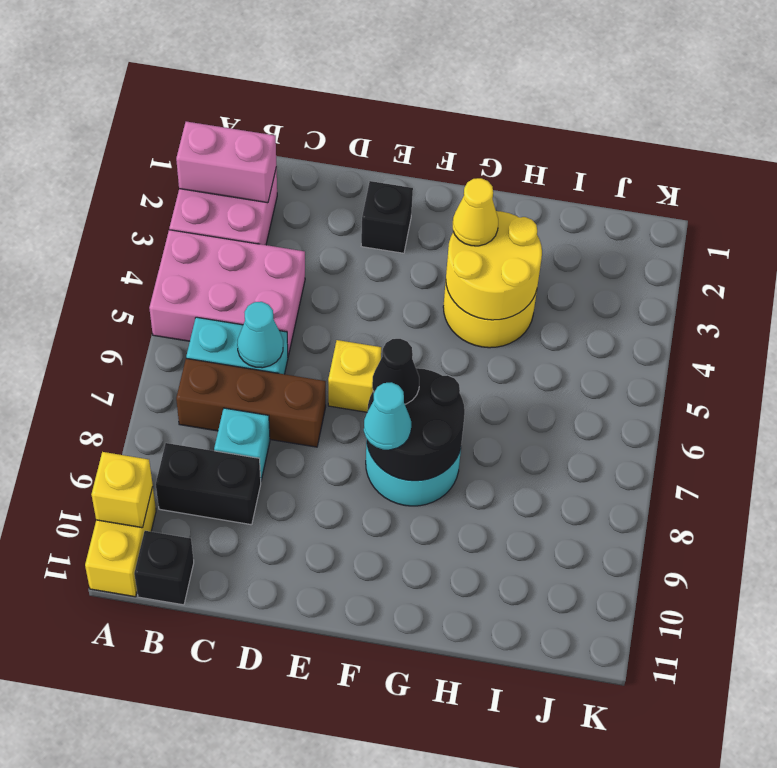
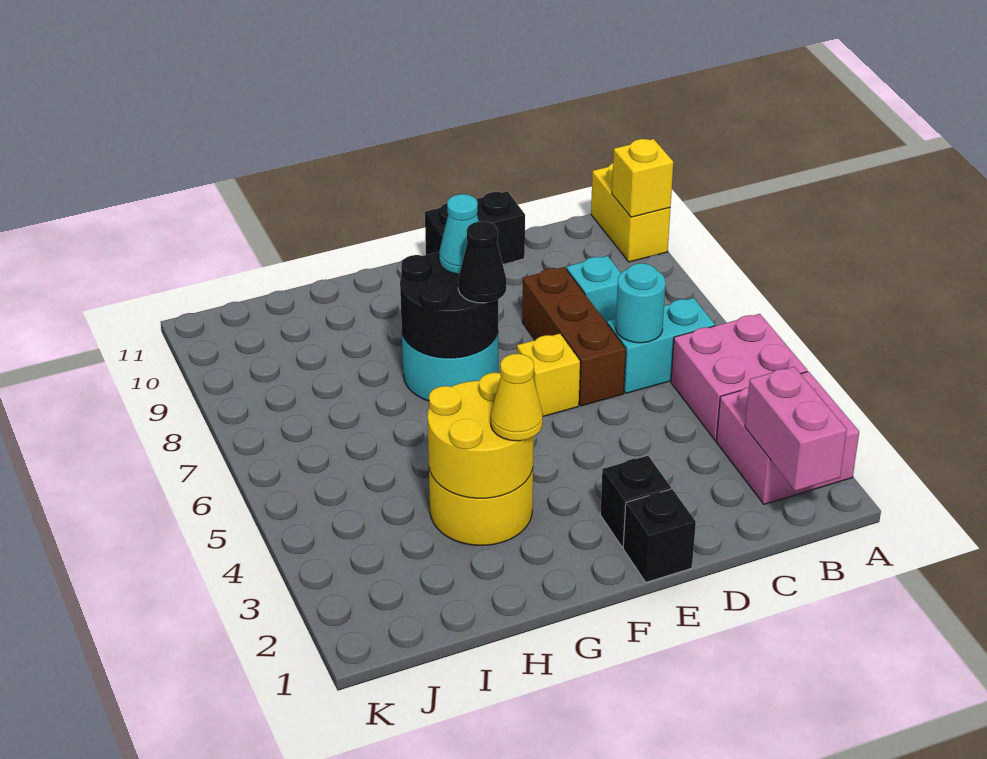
pink 1x2 brick [176,122,276,203] -> pink 1x2 brick turned to [745,367,847,491]
pink 2x3 brick [149,230,305,356] -> pink 2x2 brick [671,314,807,441]
brown 1x3 brick [176,358,326,447] -> brown 1x3 brick turned to [522,267,626,406]
black 1x2 brick [156,443,261,525] -> black 1x2 brick moved to [425,191,525,264]
black 1x1 brick [134,531,194,605] -> black 1x1 brick moved to [623,489,696,582]
cyan 1x1 cone [237,302,283,368] -> cyan 1x1 round brick [616,263,665,343]

